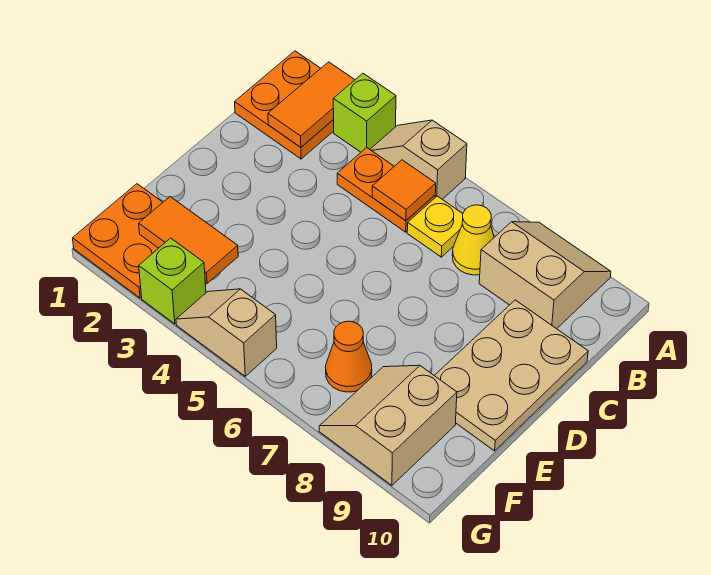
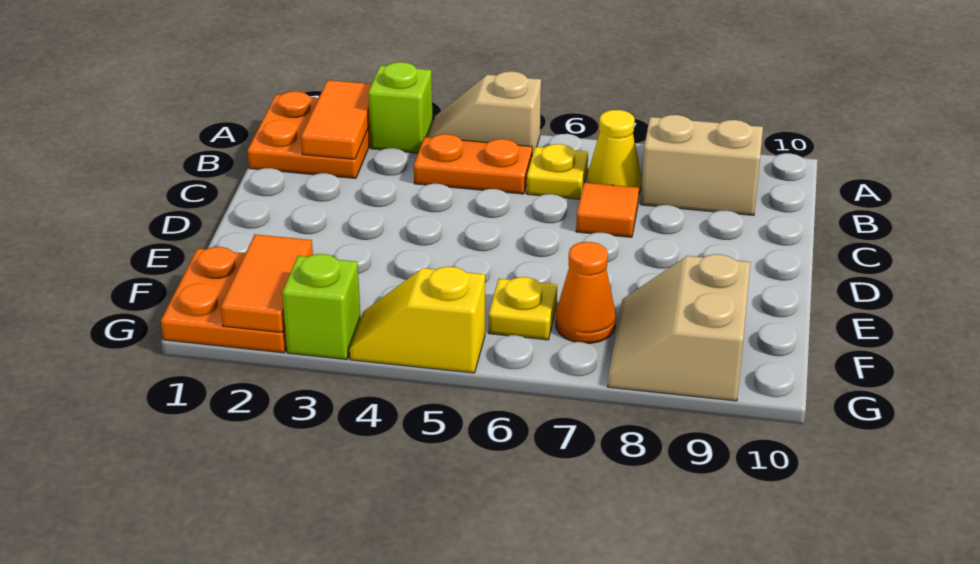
orange 1x1 tile [372,160,436,221] -> orange 1x1 tile moved to [576,182,639,237]
tan 2x3 plate [434,300,588,451] -> none
orange 1x2 tile [139,197,238,283] -> orange 1x2 tile turned to [221,234,313,333]
none -> yellow 1x1 plate [489,277,557,340]
tan 1x2 slope [176,289,277,376] -> yellow 1x2 slope [350,267,485,373]

